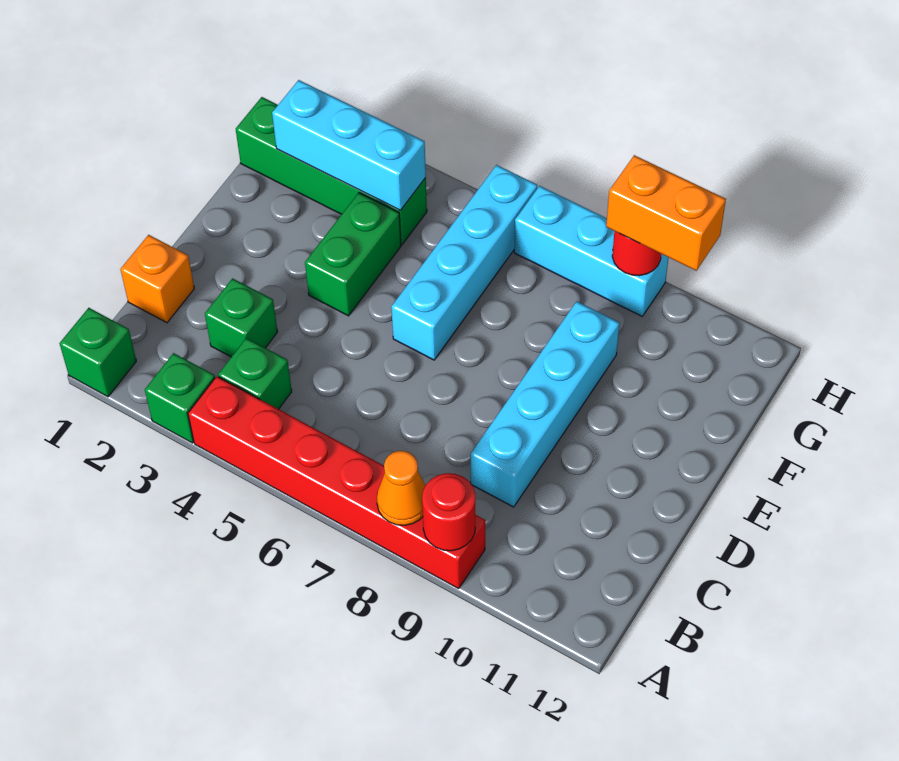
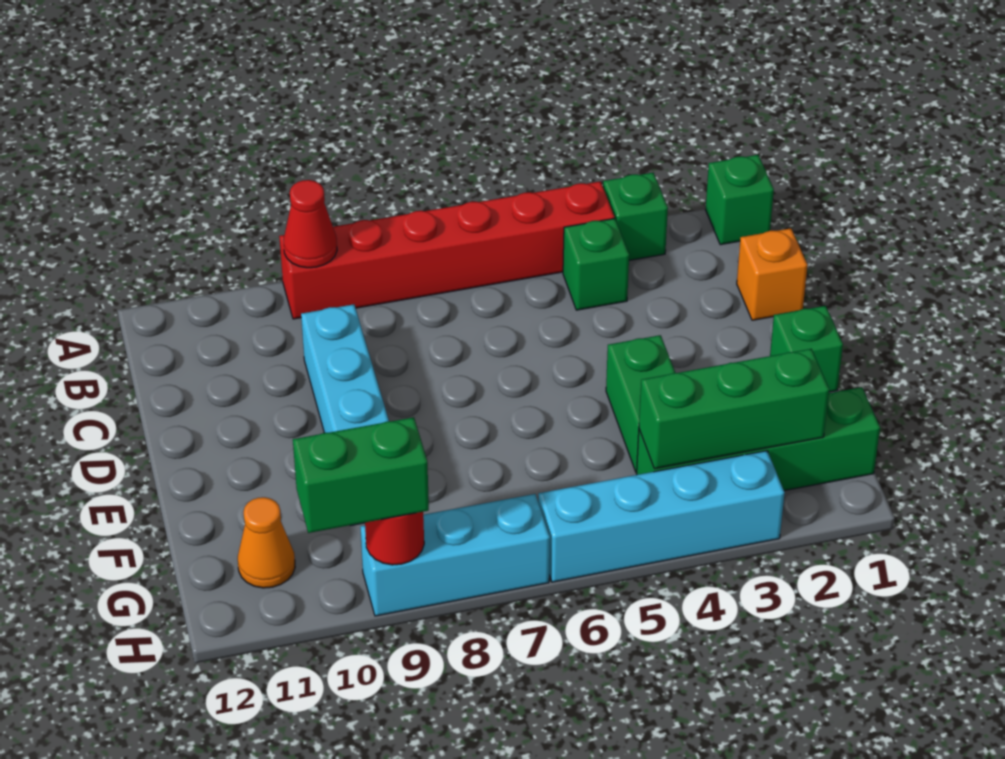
orange 1x1 cone [377,451,425,525] -> orange 1x1 cone moved to [238,497,295,588]
red 1x1 round brick [422,473,475,551] -> red 1x1 cone [283,180,337,268]
green 1x1 brick [205,278,277,357] -> green 1x1 brick moved to [770,306,843,392]
cyan 1x4 brick [391,165,537,360] -> cyan 1x4 brick turned to [538,451,785,582]
cyan 1x3 brick [272,80,426,210] -> green 1x3 brick [639,349,829,469]
orange 1x2 brick [606,155,726,271] -> green 1x2 brick [293,417,429,533]

